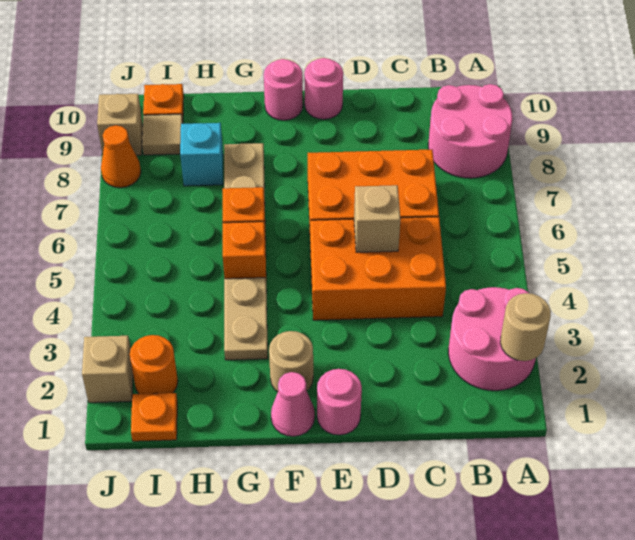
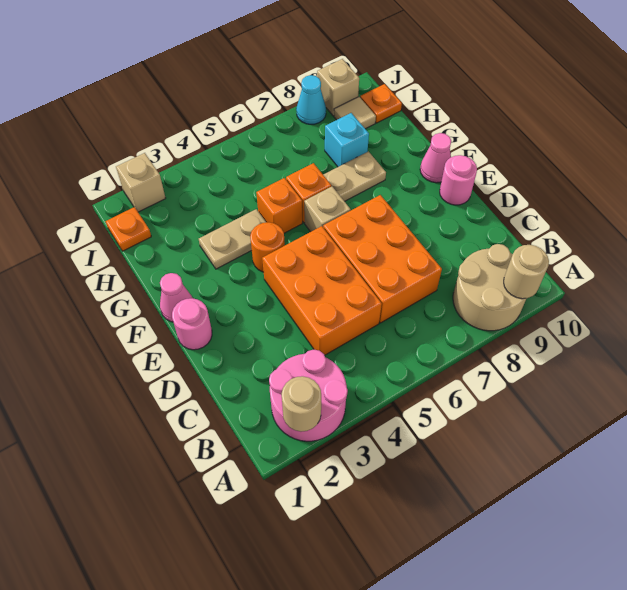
pink 2x2 round brick [428,84,512,178] -> tan 2x2 round brick [453,244,526,331]
tan 1x1 brick [354,185,400,252] -> tan 1x1 brick moved to [304,186,351,232]
tan 1x1 round brick [269,331,313,392] -> tan 1x1 round brick moved to [504,245,549,299]
pink 1x1 round brick [264,59,303,120] -> pink 1x1 cone [420,133,451,183]
orange 1x1 round brick [130,335,178,394] -> orange 1x1 round brick moved to [250,222,285,272]
orange 1x1 cone [101,125,141,188] -> cyan 1x1 cone [296,75,326,124]

